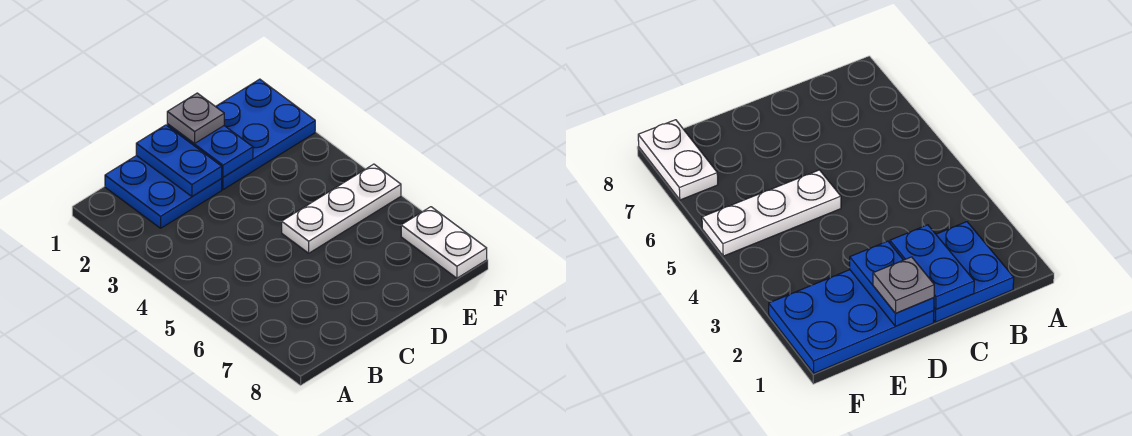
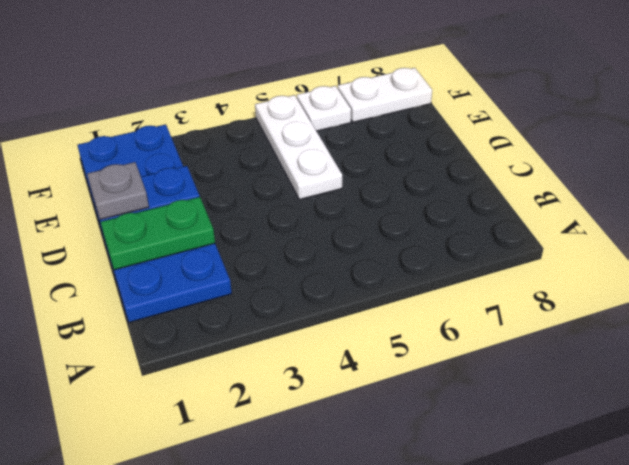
blue 1x2 plate [136,125,222,197] -> green 1x2 plate [101,197,215,270]
none -> white 1x1 plate [297,86,351,131]

